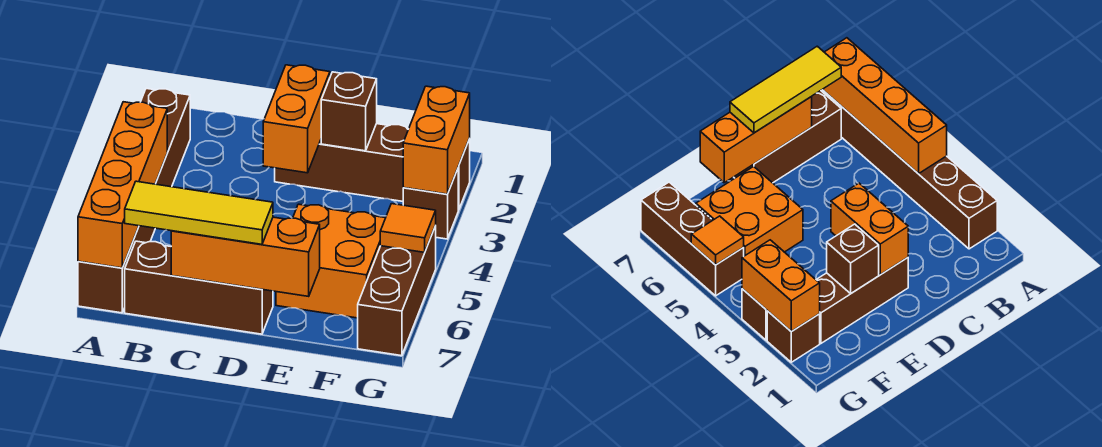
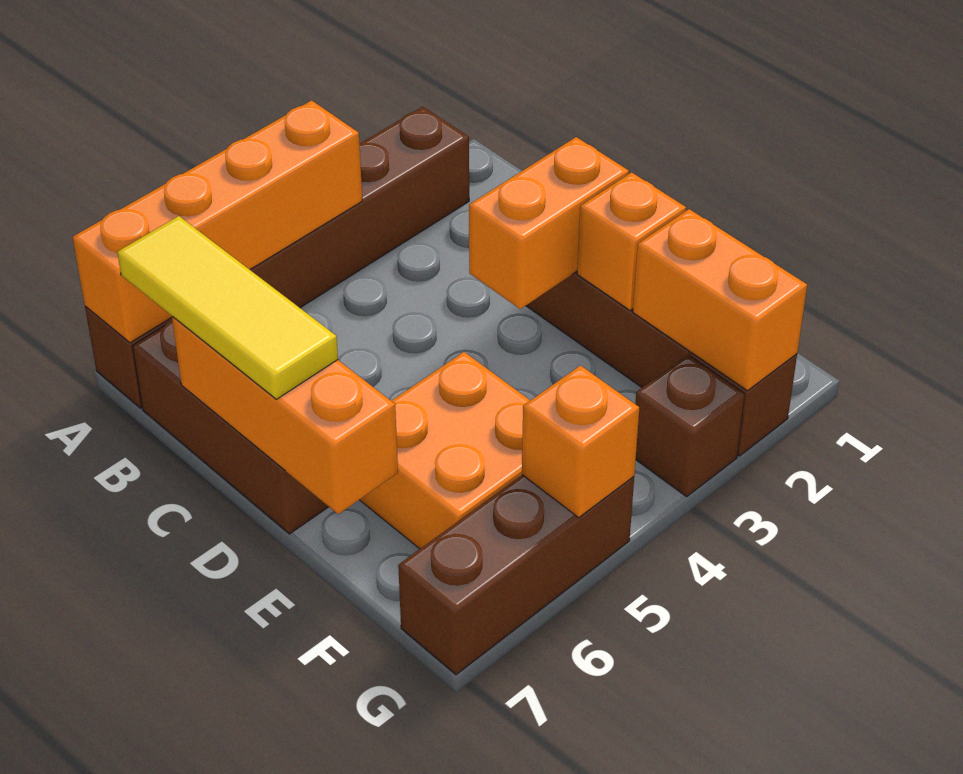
brown 1x1 brick [321,72,377,151] -> orange 1x1 brick [577,172,686,310]
orange 1x2 brick [403,86,470,194] -> orange 1x2 brick turned to [633,209,807,391]
orange 1x1 tile [380,204,436,252] -> orange 1x1 brick [522,366,639,517]

